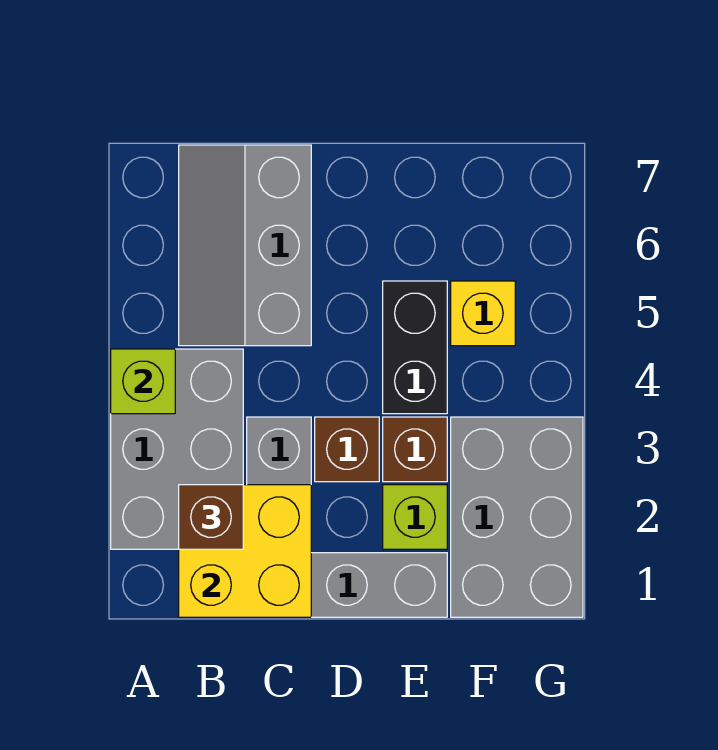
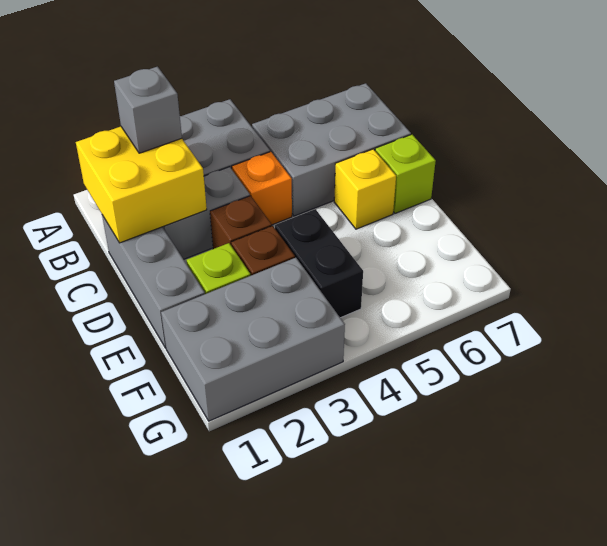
lime 1x1 brick [111,349,175,414] -> lime 1x1 brick moved to [375,134,436,213]
brown 1x1 brick [179,485,243,549] -> grey 1x1 brick [114,67,182,153]
grey 2x3 slope [179,145,311,346] -> grey 2x3 brick [252,83,411,216]
none -> orange 1x1 brick [232,152,292,225]
black 1x2 brick [383,281,447,414] -> black 1x2 brick turned to [275,209,363,318]
yellow 1x1 brick [451,281,515,346] -> yellow 1x1 brick moved to [334,149,396,229]

